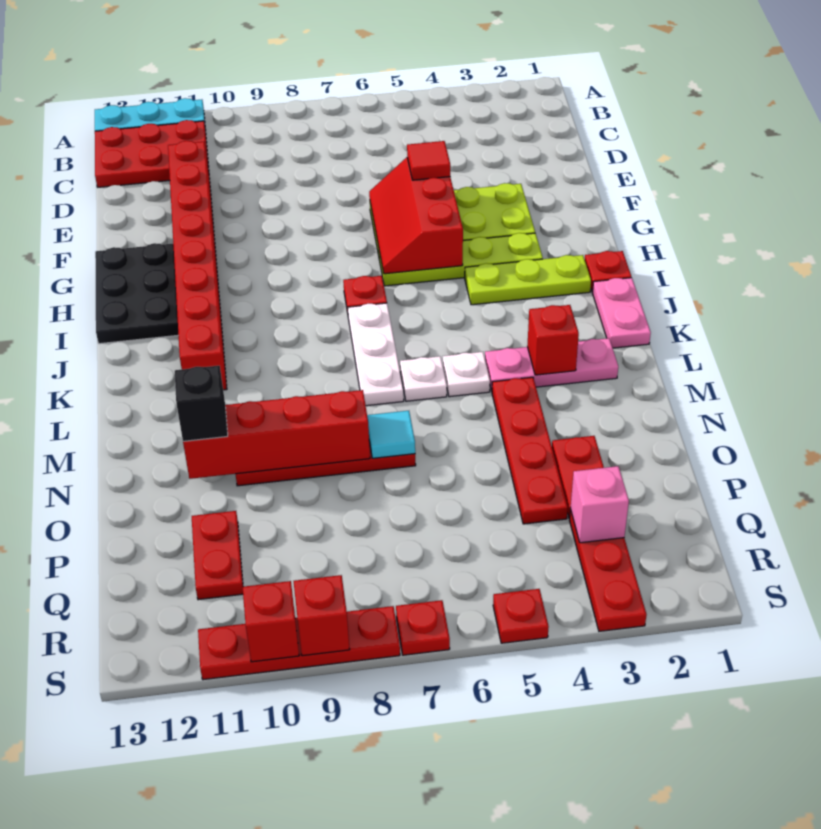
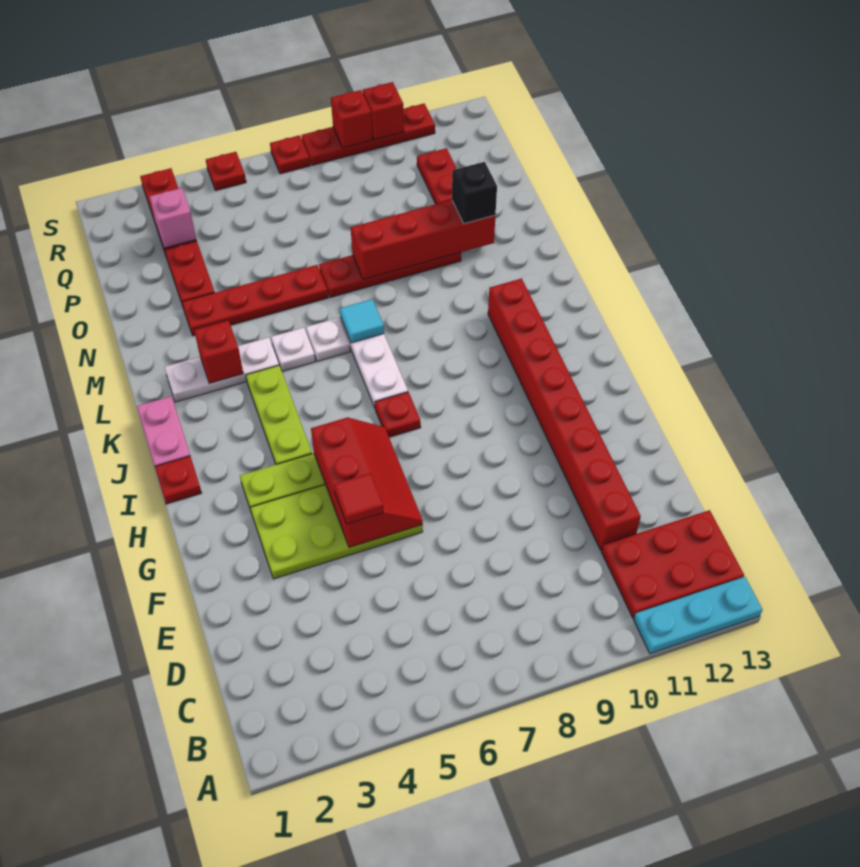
black 2x3 plate [95,243,178,344] -> none
lime 1x3 plate [465,255,591,305] -> lime 1x3 plate turned to [246,365,312,465]
pink 1x3 plate [485,338,618,391] -> white 1x3 plate [165,337,279,402]
red 1x4 plate [492,377,568,524] -> red 1x4 plate turned to [182,265,328,336]
cyan 1x1 tile [367,411,415,458] -> cyan 1x1 tile moved to [340,299,384,343]

